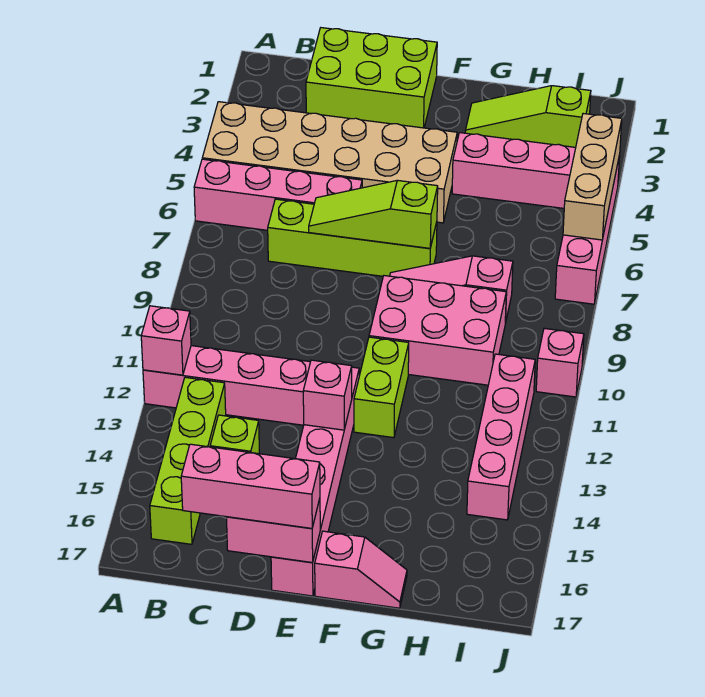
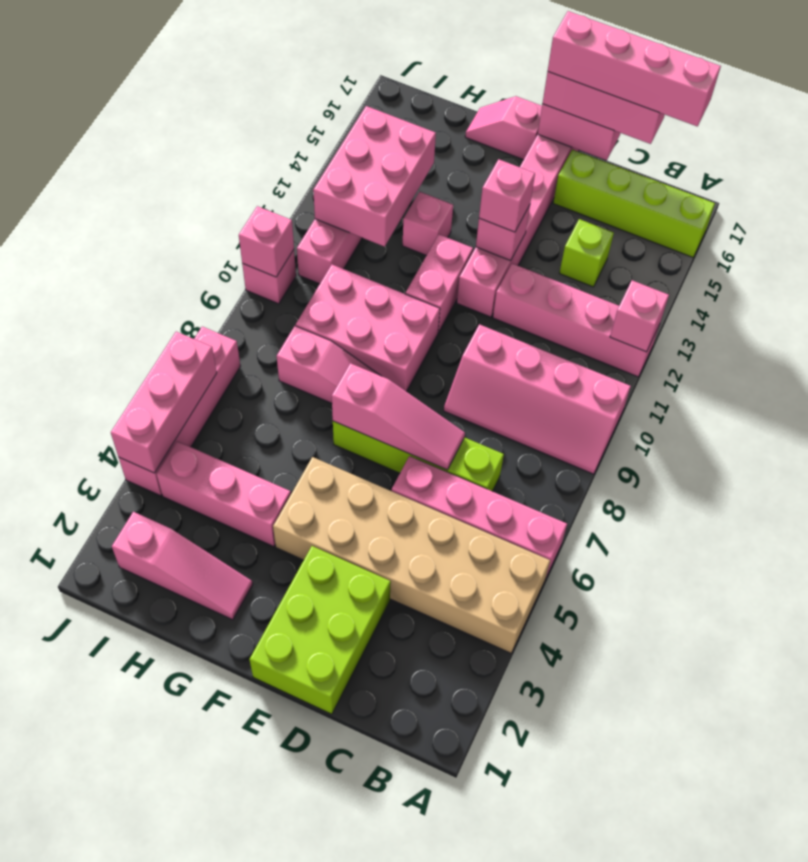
none -> pink 2x4 slope [444,324,631,474]
lime 1x4 brick [150,377,226,544] -> lime 1x4 brick turned to [553,149,715,257]
none -> pink 1x4 brick [548,11,721,126]
lime 2x3 brick [306,28,437,128] -> lime 2x3 brick turned to [250,546,391,714]
lime 1x3 slope [309,180,438,248] -> pink 1x3 slope [332,363,465,470]
none -> pink 1x1 brick [479,159,535,232]
lime 1x2 brick [354,337,409,438] -> pink 1x2 brick [406,235,473,333]
lime 1x3 slope [465,86,591,147] -> pink 1x3 slope [112,512,253,620]
none -> pink 1x1 brick [402,191,453,255]
none -> pink 2x3 brick [313,106,436,247]
tan 1x3 brick [563,114,622,240] -> pink 1x3 brick [111,332,217,473]
none -> pink 1x1 brick [239,206,294,277]

